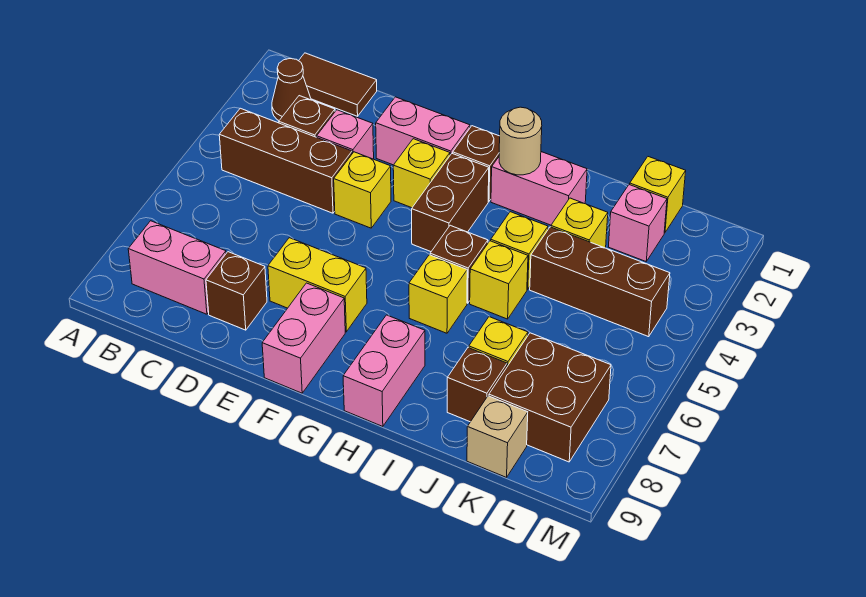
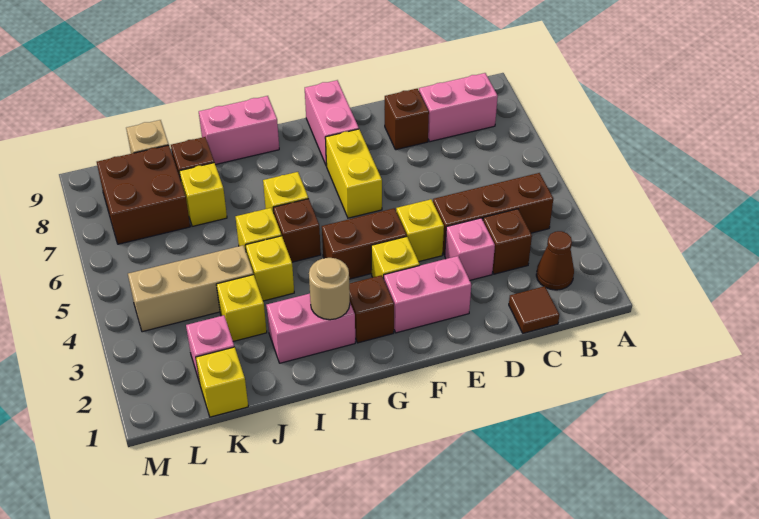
brown 1x2 tile [299,53,377,116] -> brown 1x1 tile [509,286,559,333]
yellow 1x2 brick [268,238,367,332] -> yellow 1x2 brick turned to [325,129,382,218]
brown 1x2 brick [412,153,489,252] -> brown 1x2 brick turned to [322,208,407,279]
pink 1x2 brick [343,315,425,427] -> pink 1x2 brick turned to [199,96,279,165]
brown 1x3 brick [530,227,670,337] -> tan 1x3 brick [128,245,253,332]

